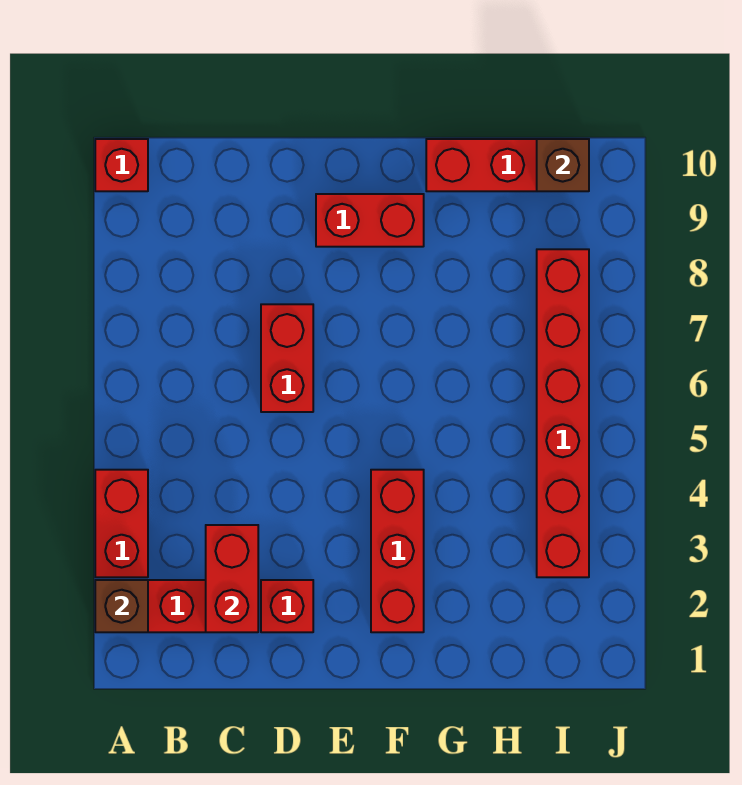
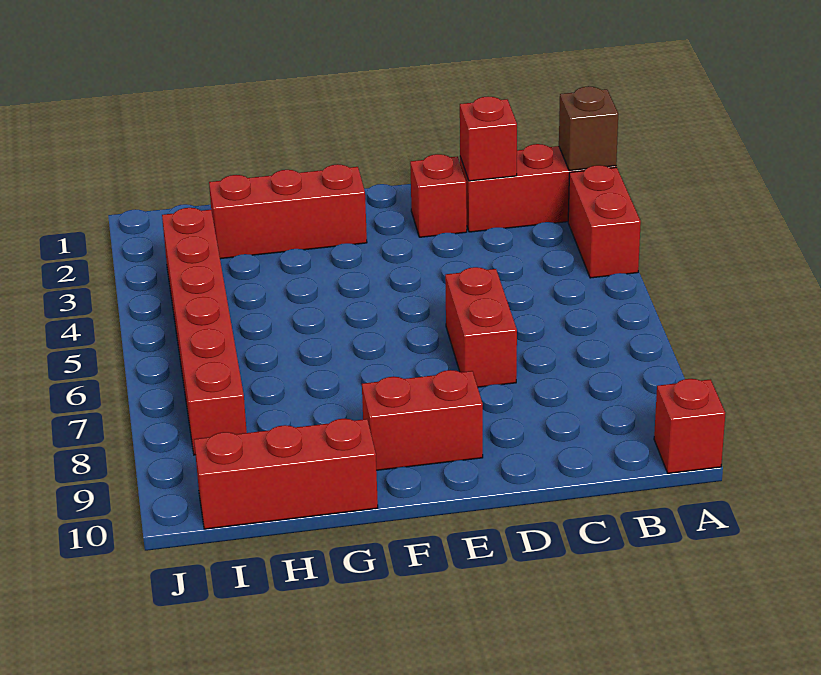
red 1x2 brick [206,525,258,632] -> red 1x1 brick [460,96,517,181]
red 1x3 brick [371,470,424,632] -> red 1x3 brick turned to [209,164,367,259]
brown 1x1 brick [537,139,589,191] -> none

